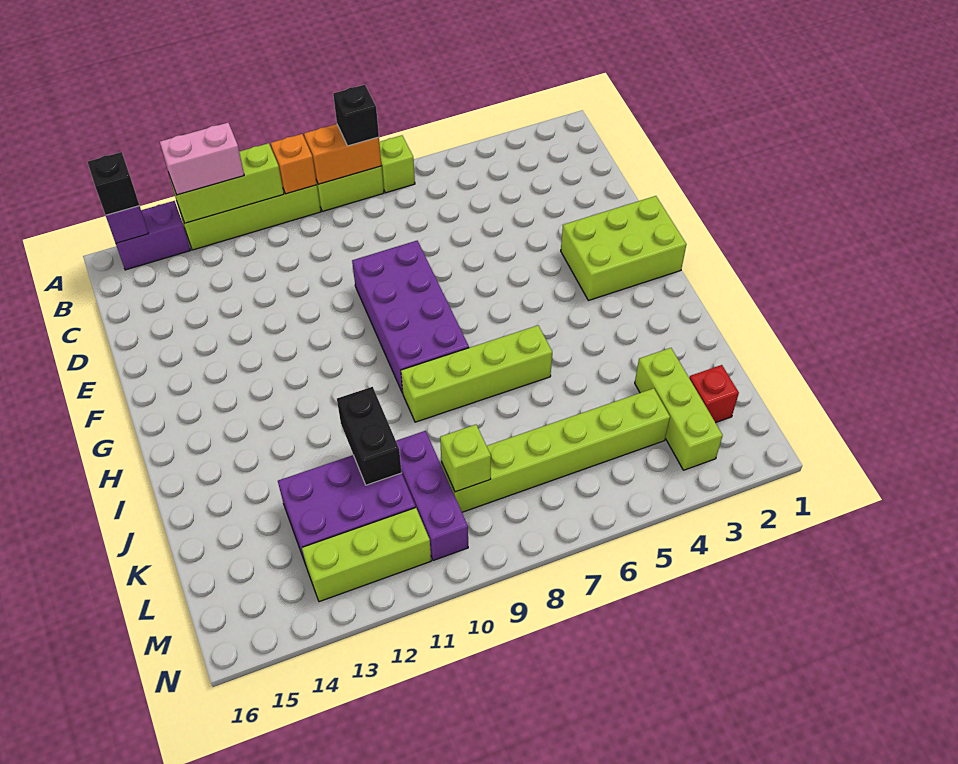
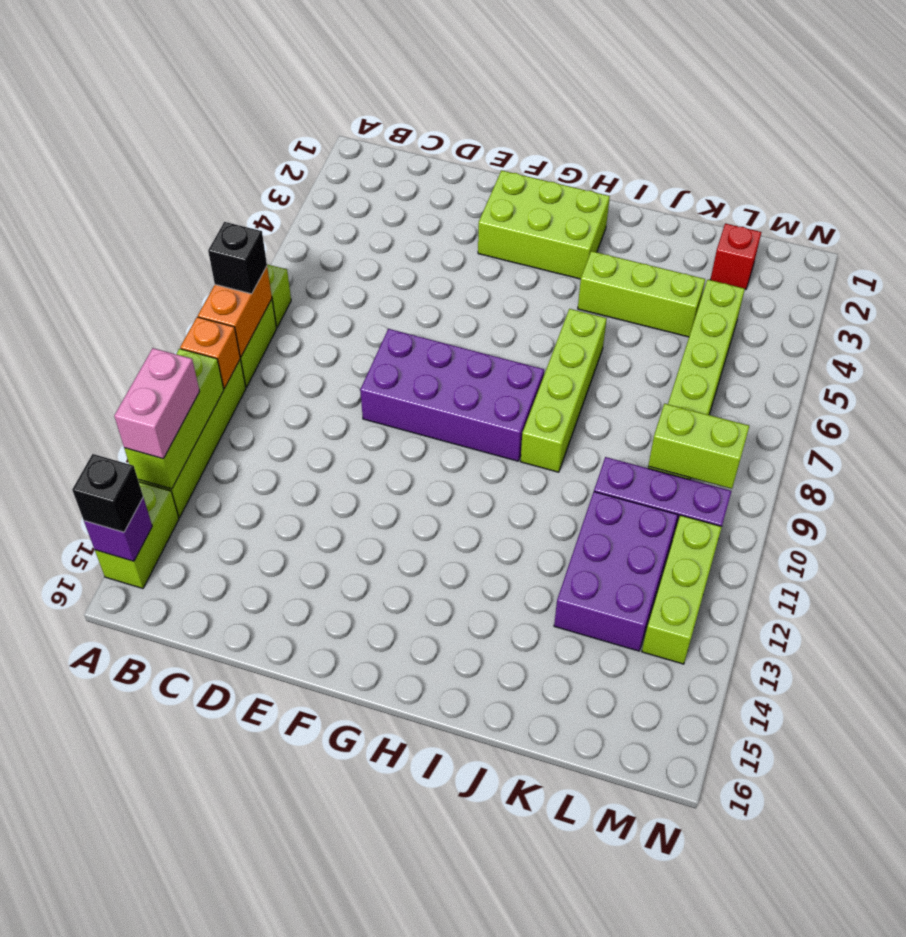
purple 1x2 brick [116,201,190,270] -> lime 1x2 brick [95,482,179,588]
lime 2x3 brick [561,196,687,301] -> lime 2x3 brick turned to [478,170,610,279]
black 1x2 brick [337,387,402,485] -> none
lime 1x3 brick [635,348,723,470] -> lime 1x3 brick moved to [578,251,705,337]
lime 1x1 brick [440,425,491,492] -> lime 1x2 brick [648,404,749,489]

